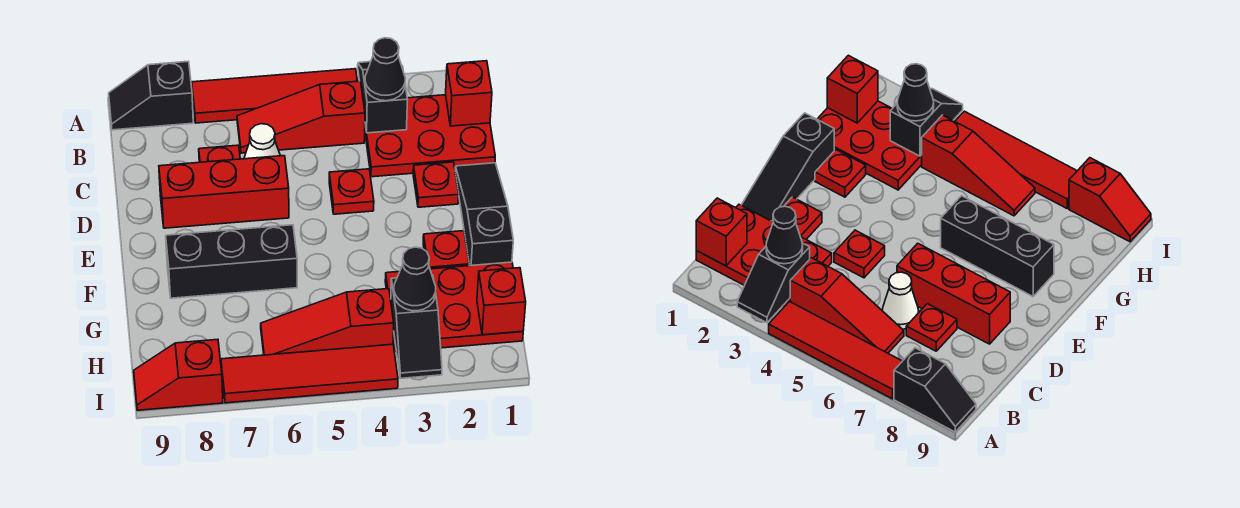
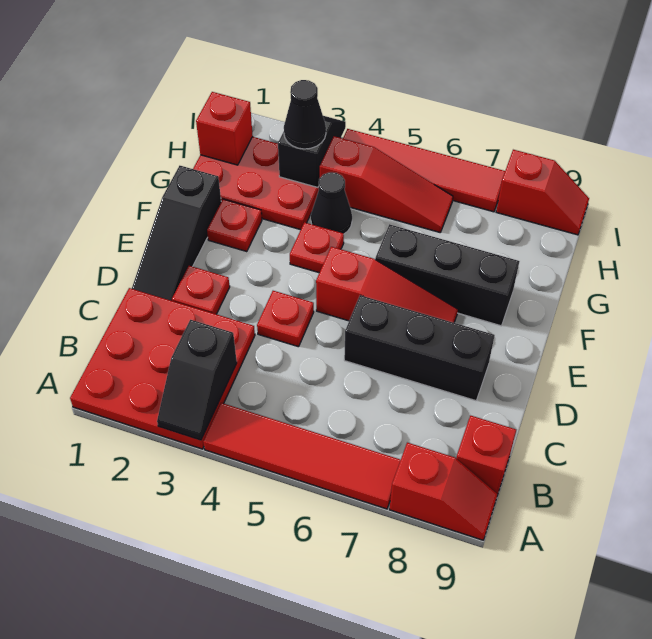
black 1x2 slope [109,61,193,130] -> red 1x2 slope [390,443,498,540]
red 2x3 plate [365,95,495,177] -> red 3x3 plate [70,288,255,449]
red 1x1 brick [446,61,492,126] -> red 1x1 brick moved to [456,416,516,494]
black 1x1 cone [365,38,405,101] -> black 1x1 cone moved to [311,172,352,234]
red 1x3 slope [237,81,365,153] -> red 1x3 slope moved to [316,247,458,323]
white 1x1 cone [244,124,280,159] -> none
red 1x1 plate [199,145,240,162] -> red 1x1 plate moved to [290,222,344,273]
red 1x3 brick [159,156,289,228] -> black 1x3 brick [344,295,495,401]

